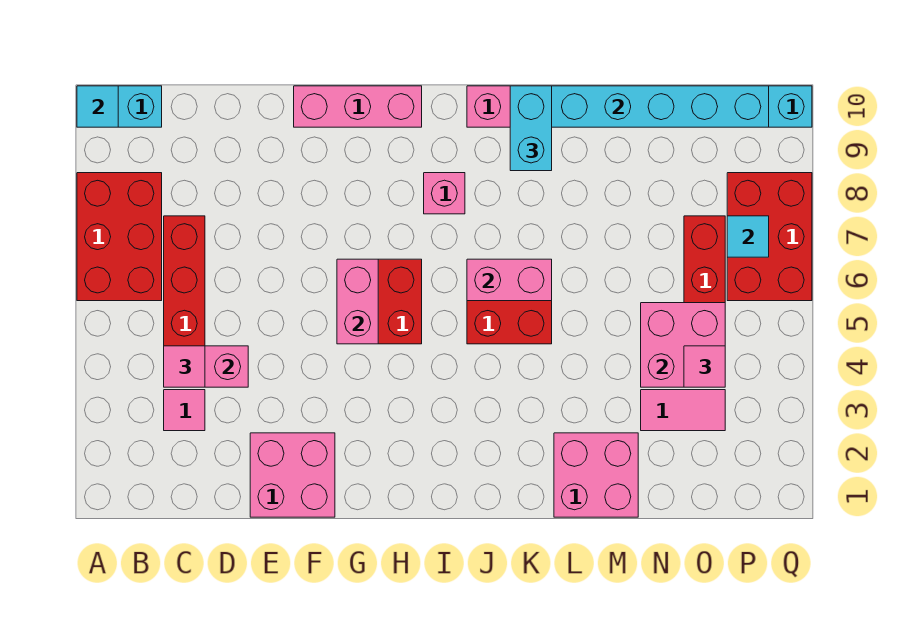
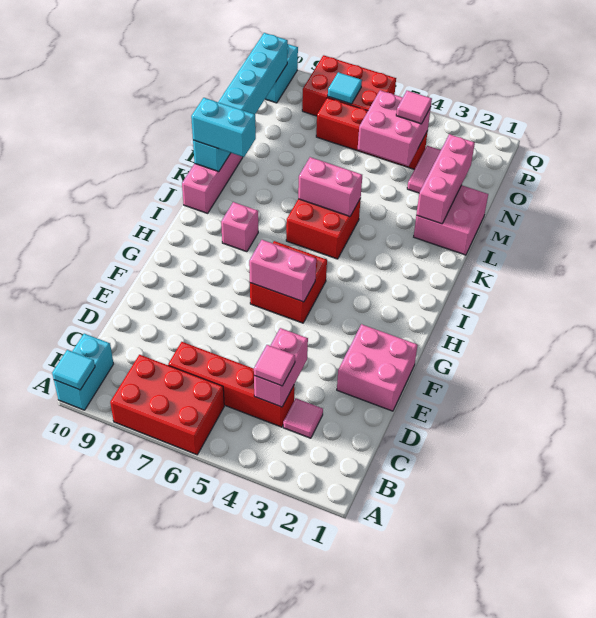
pink 1x3 brick [294,86,422,127] -> pink 1x3 brick moved to [416,134,475,224]
pink 1x2 brick [467,259,552,301] -> pink 1x2 brick turned to [298,157,362,216]

